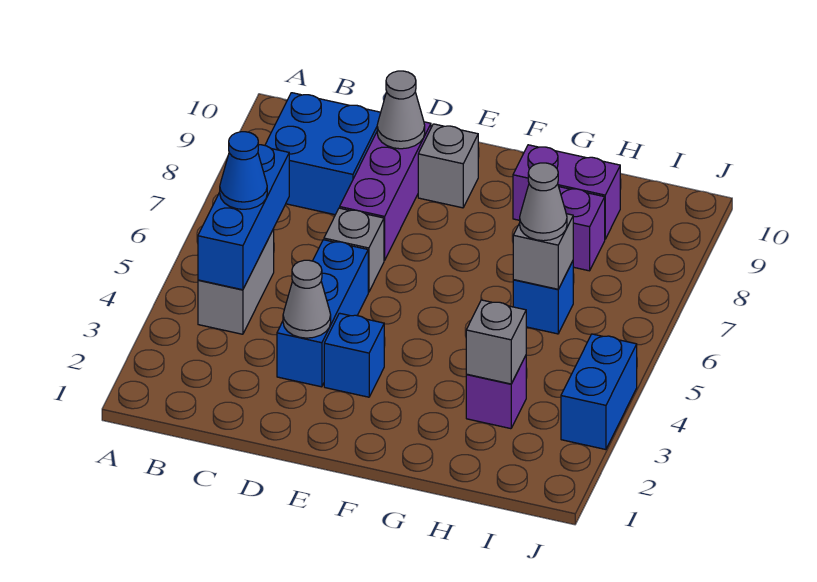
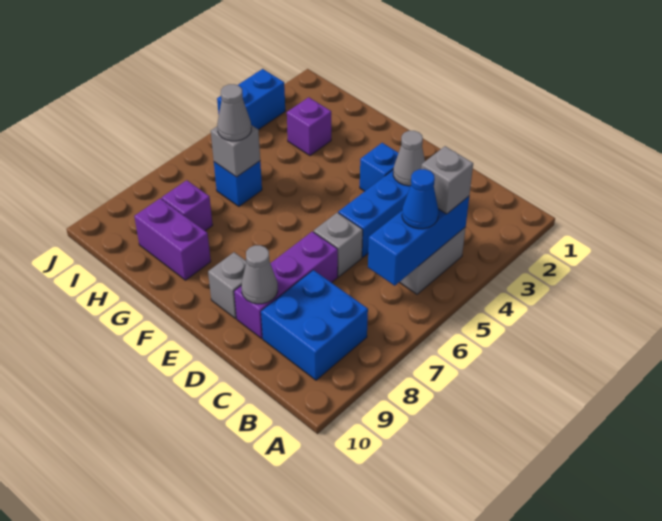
grey 1x1 brick [466,300,526,384] -> grey 1x1 brick moved to [421,146,473,214]

